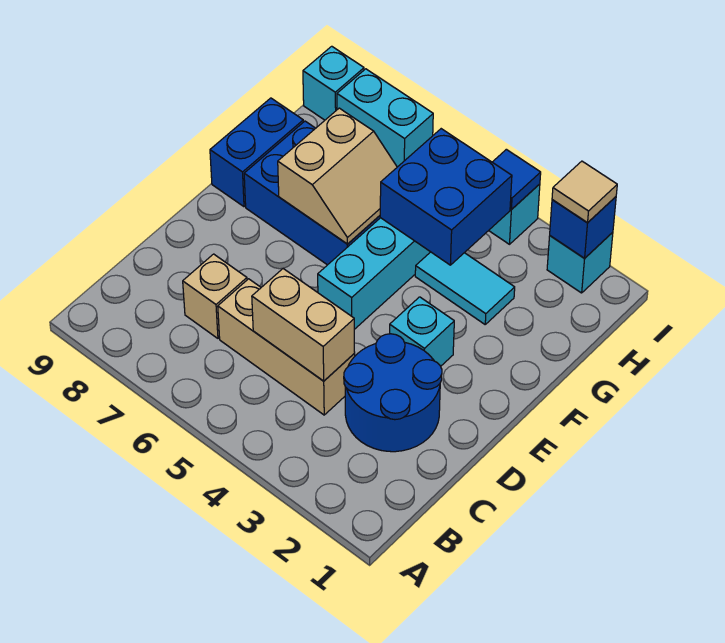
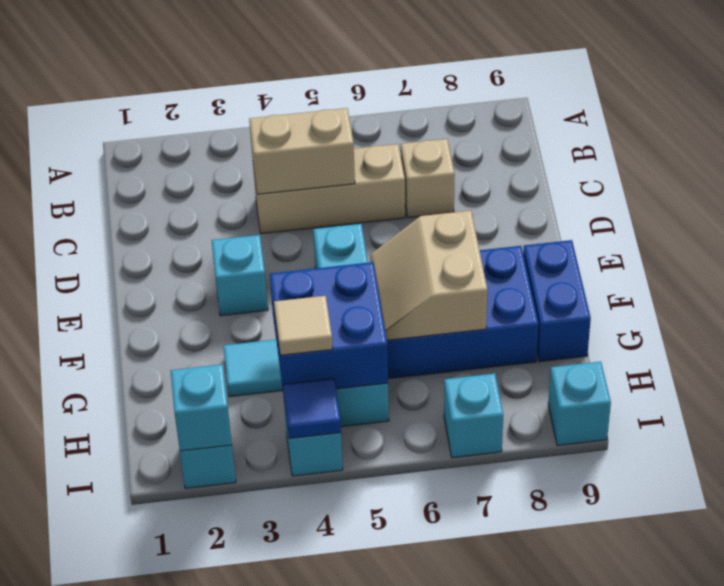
blue 2x2 round brick [344,334,442,452] -> none
blue 1x1 brick [550,197,616,258] -> cyan 1x1 brick [171,364,232,451]
tan 1x1 tile [552,161,617,223] -> tan 1x1 tile moved to [274,296,333,355]
cyan 1x2 brick [337,69,433,167] -> cyan 1x1 brick [444,374,503,458]

